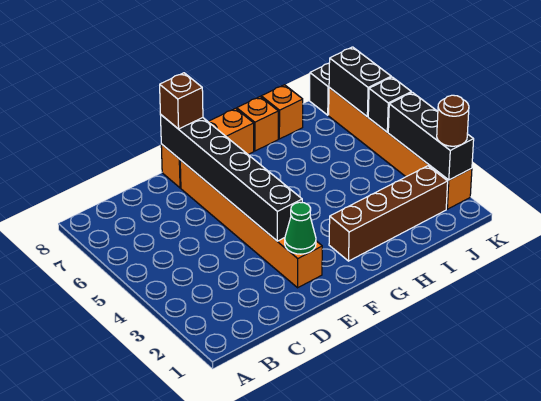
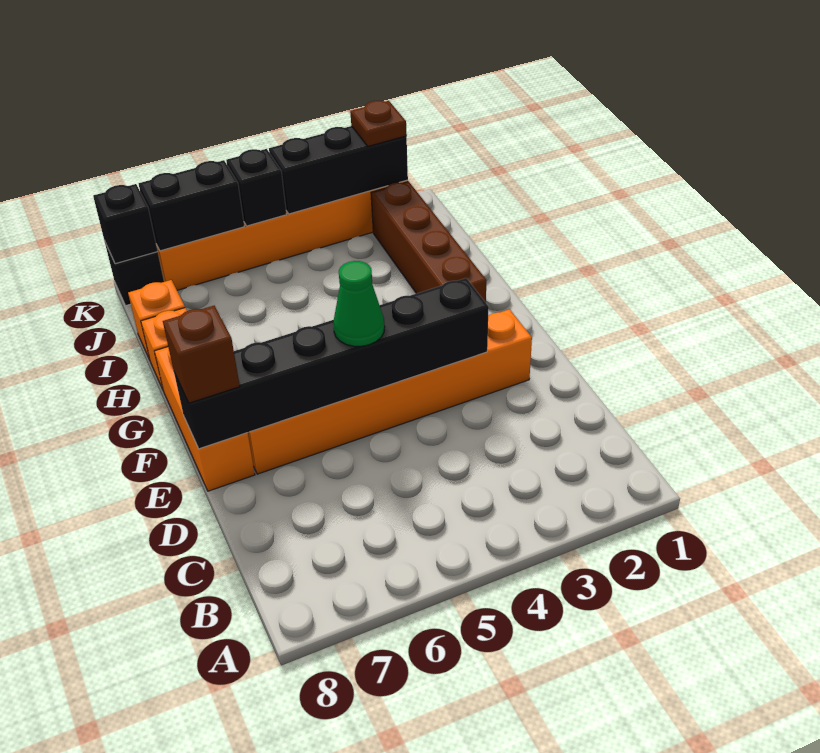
green 1x1 cone [285,202,316,254] -> green 1x1 cone moved to [333,261,385,346]
brown 1x1 round brick [437,95,469,146] -> brown 1x1 plate [350,101,407,146]
none -> black 1x1 brick [93,184,158,264]

